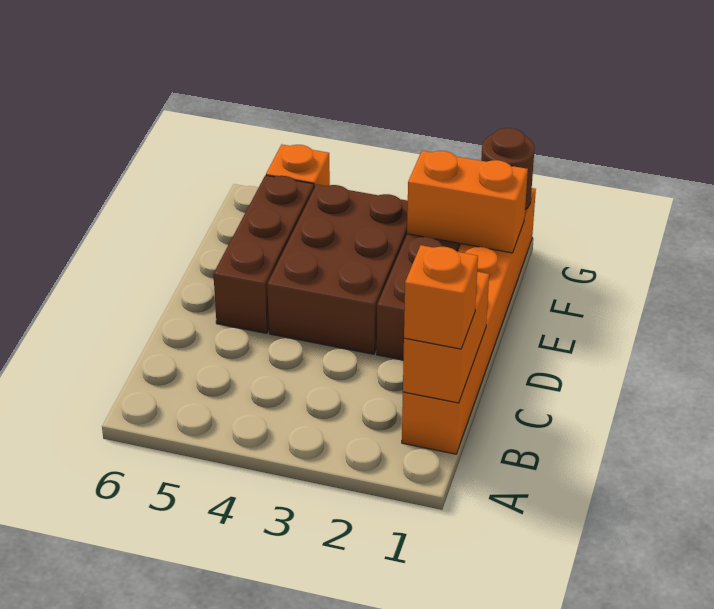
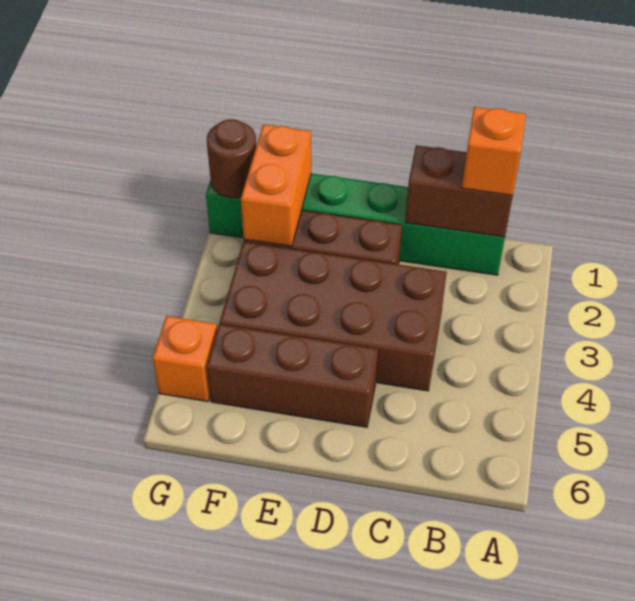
orange 1x6 brick [402,188,536,454] -> green 1x6 brick [206,173,505,275]
orange 1x2 brick [403,272,489,403] -> brown 1x2 brick [405,145,513,237]
brown 2x3 brick [267,184,408,354] -> brown 2x4 brick [220,242,447,391]

